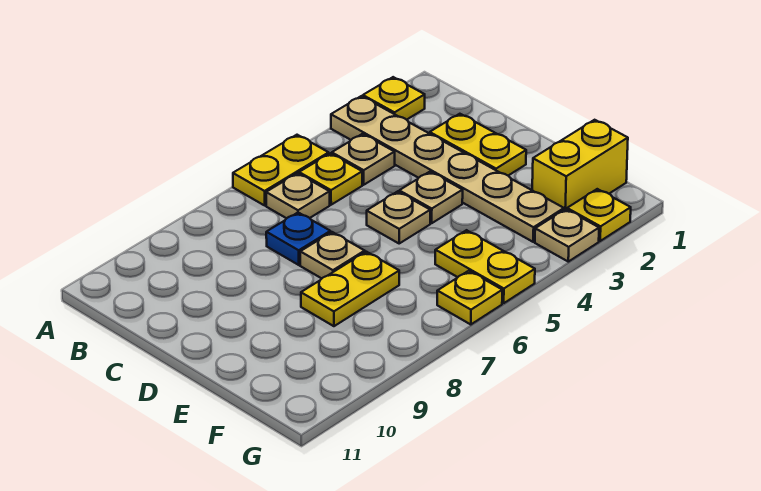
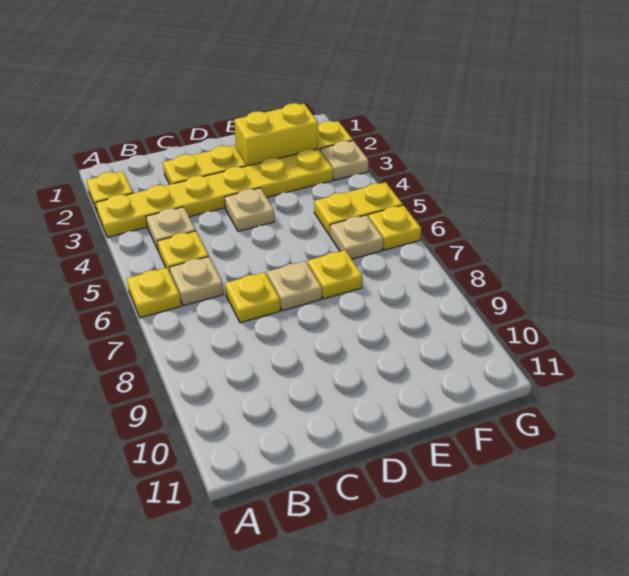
tan 1x6 plate [331,96,564,242] -> yellow 1x6 plate [96,149,333,237]
yellow 1x2 plate [233,135,329,205] -> yellow 1x1 plate [127,268,181,318]
blue 1x1 plate [266,213,330,265] -> yellow 1x1 plate [225,272,280,323]
tan 1x1 plate [367,191,430,243] -> tan 1x1 plate moved to [330,215,383,259]
yellow 1x2 plate [301,252,399,326] -> yellow 1x1 plate [308,250,362,299]
yellow 1x2 brick [532,120,628,210] -> yellow 1x2 brick turned to [234,103,318,166]

